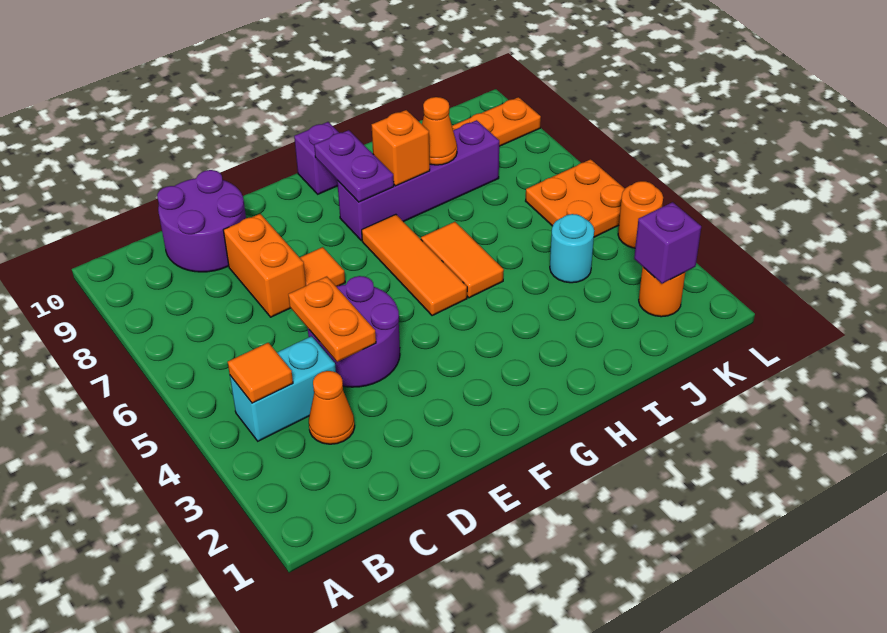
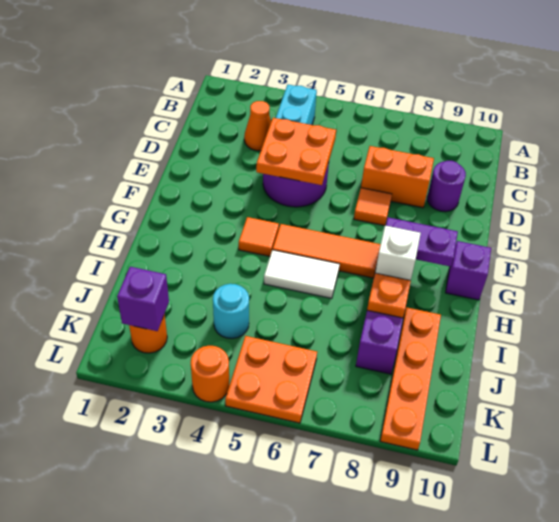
orange 1x1 tile [228,343,293,403] -> orange 1x1 tile moved to [239,217,279,256]
purple 2x2 round brick [157,170,246,272] -> purple 1x1 round brick [427,161,466,212]
orange 1x2 plate [288,277,376,362] -> orange 2x2 plate [256,118,336,185]
orange 1x2 tile [421,222,504,298] -> white 1x2 tile [264,250,340,298]
orange 1x1 brick [372,110,430,186] -> white 1x1 brick [375,225,421,281]
orange 1x1 cone [422,97,457,165] -> orange 1x1 plate [367,273,411,318]

